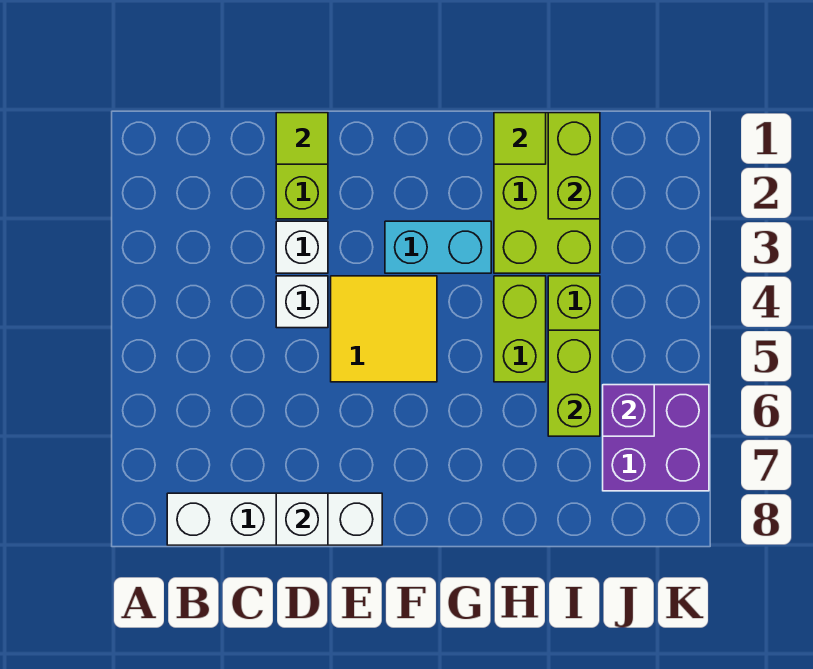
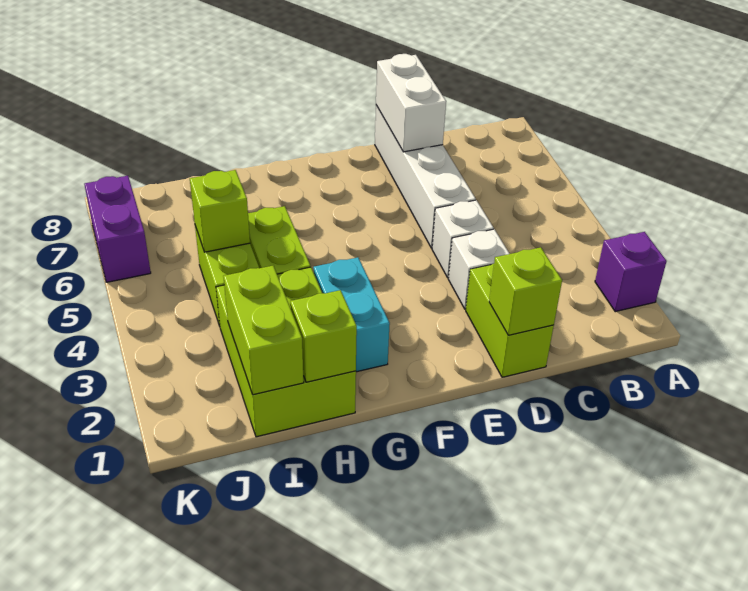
white 1x4 brick [167,493,382,545] -> white 1x4 brick turned to [375,105,476,248]
lime 1x1 tile [276,113,328,164] -> lime 1x1 brick [489,247,562,335]
white 1x1 brick [276,493,328,545] -> white 1x2 brick [376,54,446,152]
yellow 2x2 tile [331,276,437,382] -> none
cyan 1x2 brick [385,221,491,273] -> cyan 1x2 brick turned to [313,257,390,372]
lime 1x1 tile [494,113,546,164] -> lime 1x1 brick [290,290,357,382]
lime 1x2 brick [548,330,600,436] -> lime 1x1 brick [190,170,250,252]
purple 2x2 brick [603,385,709,491] -> purple 1x2 brick [84,176,151,282]
purple 1x1 brick [603,385,654,436] -> purple 1x1 brick moved to [595,232,667,312]

